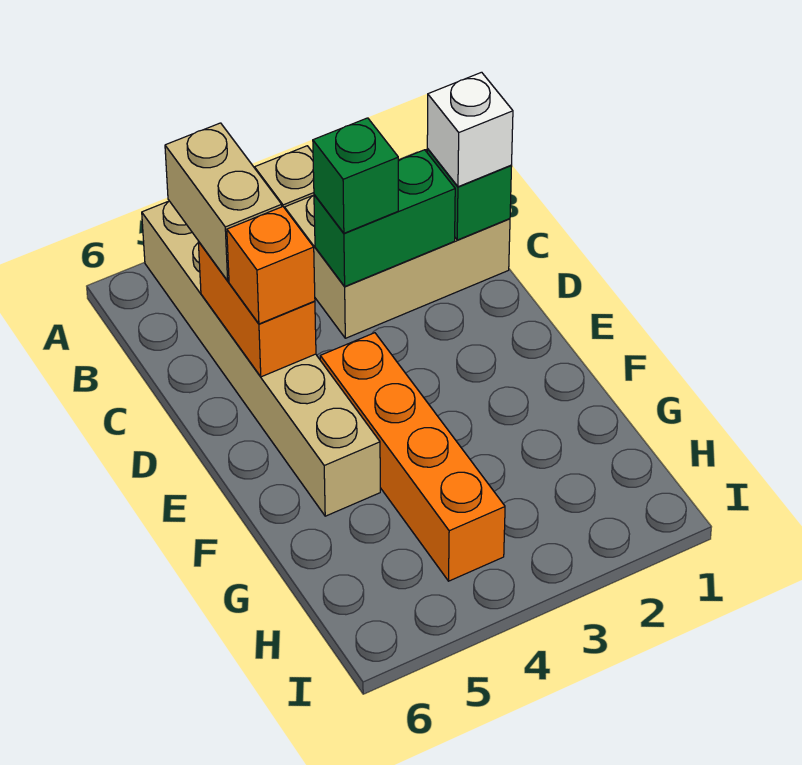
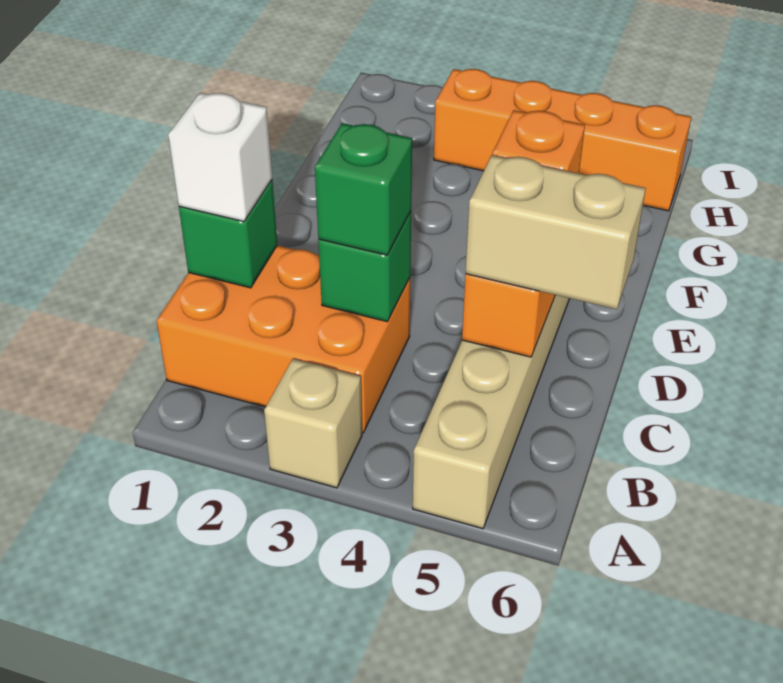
tan 2x3 brick [285,150,510,338] -> orange 2x3 brick [157,245,410,433]
tan 1x2 brick [165,123,282,281] -> tan 1x2 brick turned to [466,155,646,309]
green 1x2 brick [314,150,455,286] -> green 1x1 brick [318,211,411,322]
orange 1x4 brick [320,333,505,581] -> orange 1x4 brick turned to [434,69,691,211]

